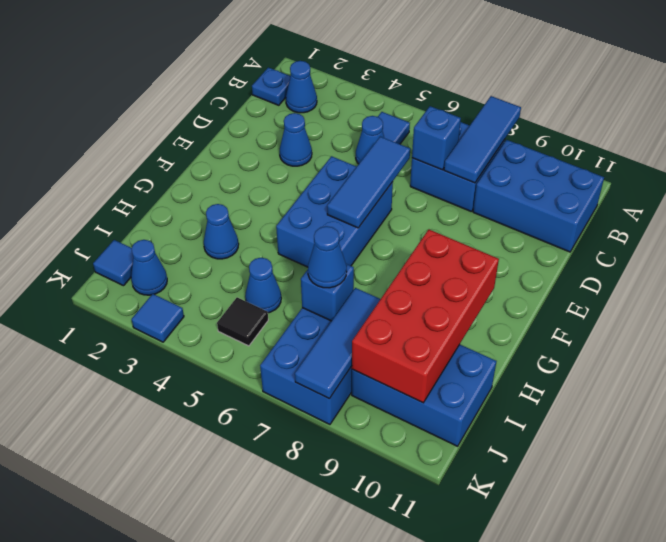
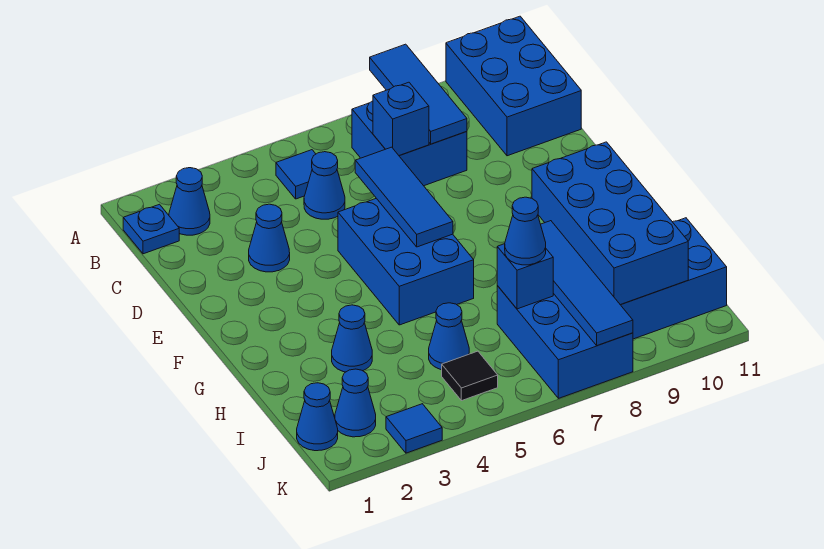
blue 2x3 brick [473,140,604,252] -> blue 2x3 brick turned to [446,16,581,156]
red 2x4 brick [352,229,499,403] -> blue 2x4 brick [532,142,688,305]
blue 1x3 tile [295,288,380,399] -> blue 1x4 tile [541,221,633,345]
blue 1x1 tile [93,240,133,286] -> blue 1x1 cone [297,383,338,451]

